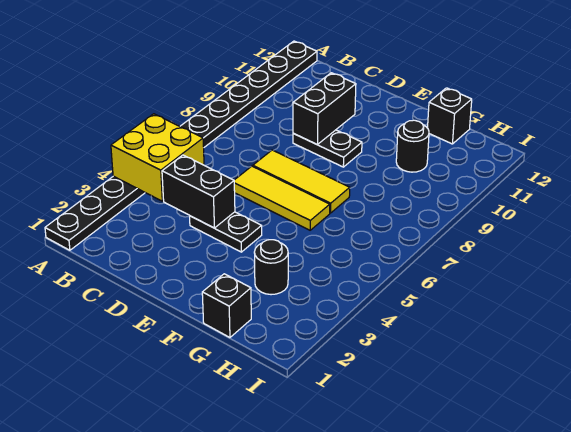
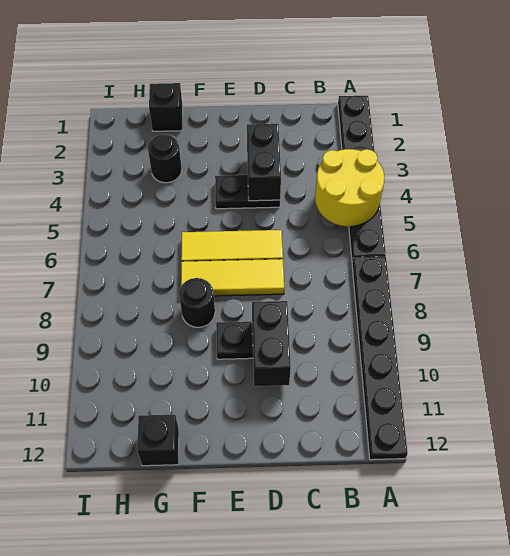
yellow 2x2 brick [111,114,204,201] -> yellow 2x2 round brick [315,149,385,227]
black 1x2 brick [162,155,235,228] -> black 1x2 brick turned to [247,124,281,201]
black 1x1 round brick [396,120,429,172] -> black 1x1 round brick moved to [179,278,215,327]

